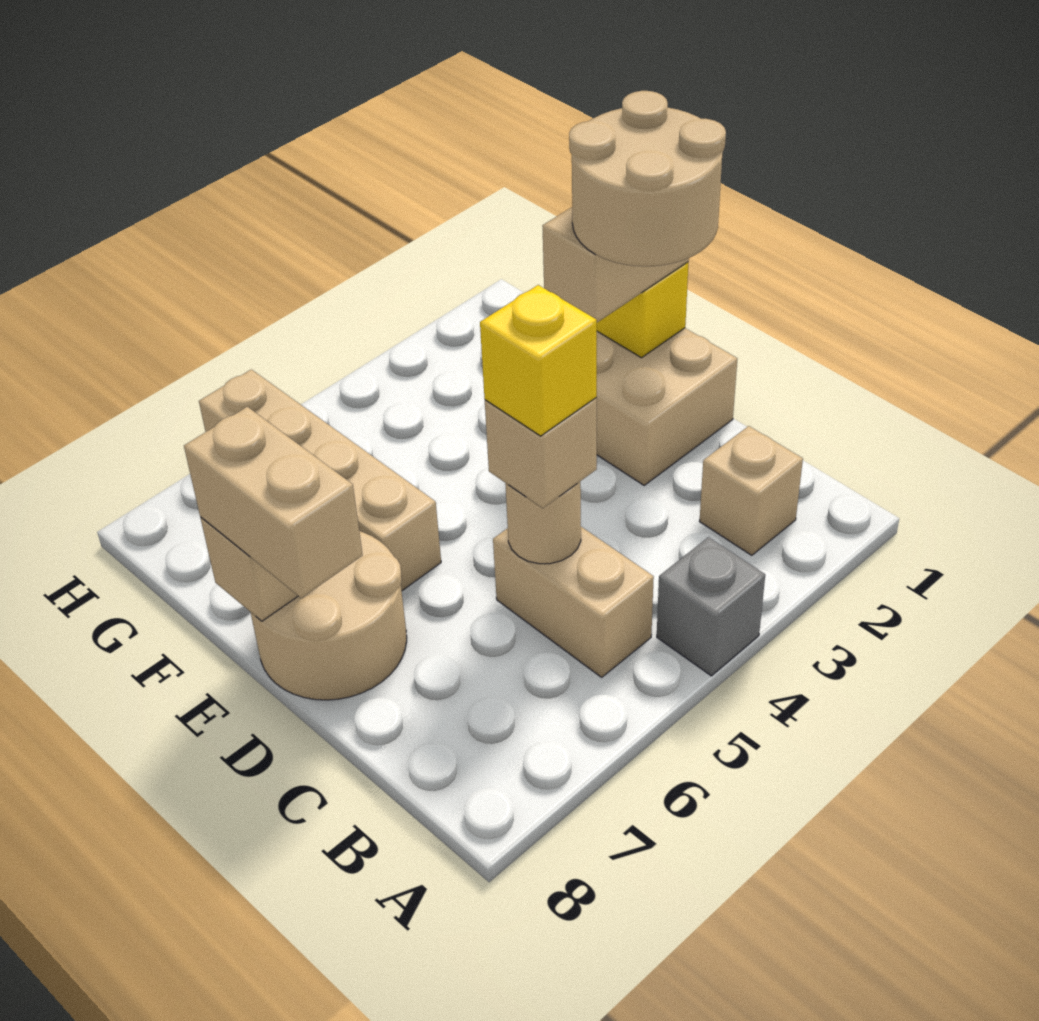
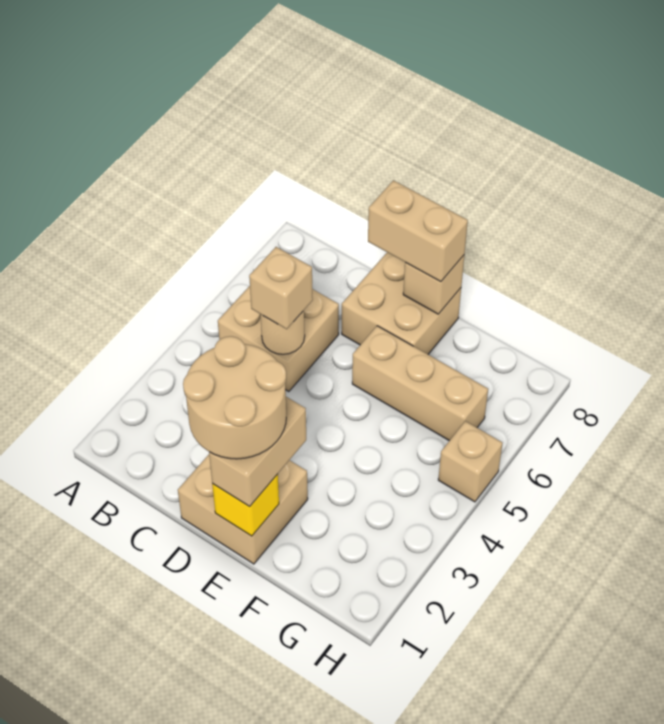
grey 1x1 brick [657,537,765,676] -> none
tan 1x1 brick [699,426,803,555] -> tan 1x1 brick moved to [438,421,502,502]
tan 1x2 brick [493,527,654,677] -> tan 2x2 brick [218,286,339,392]
yellow 1x1 brick [480,285,597,436] -> none
tan 2x2 round brick [251,531,407,700] -> tan 2x2 brick [342,252,461,354]
tan 1x4 brick [199,369,441,591] -> tan 1x3 brick [352,326,488,441]

